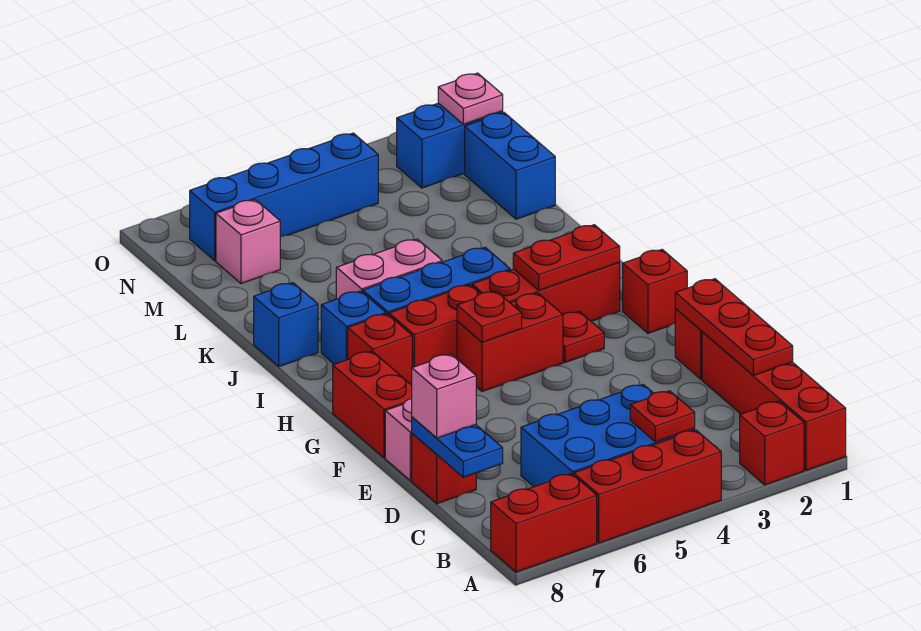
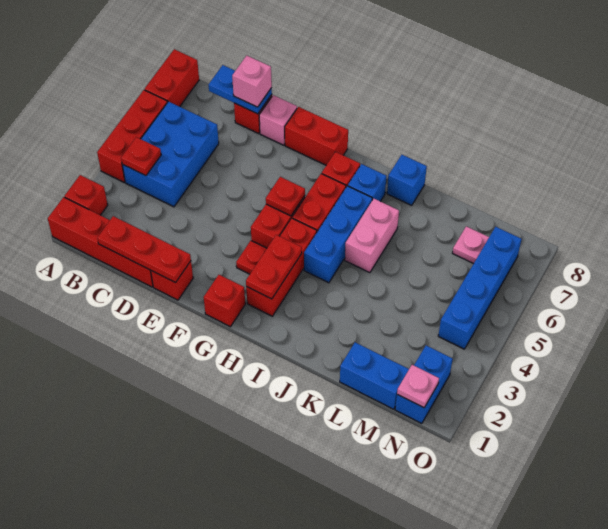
pink 1x1 brick [216,200,280,284] -> pink 1x1 plate [453,226,489,264]

